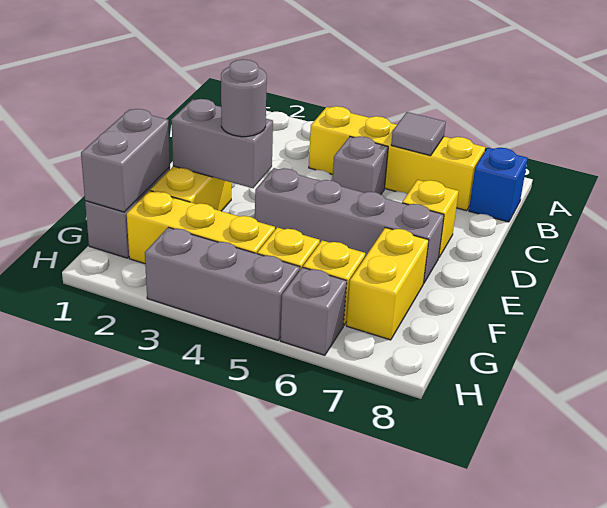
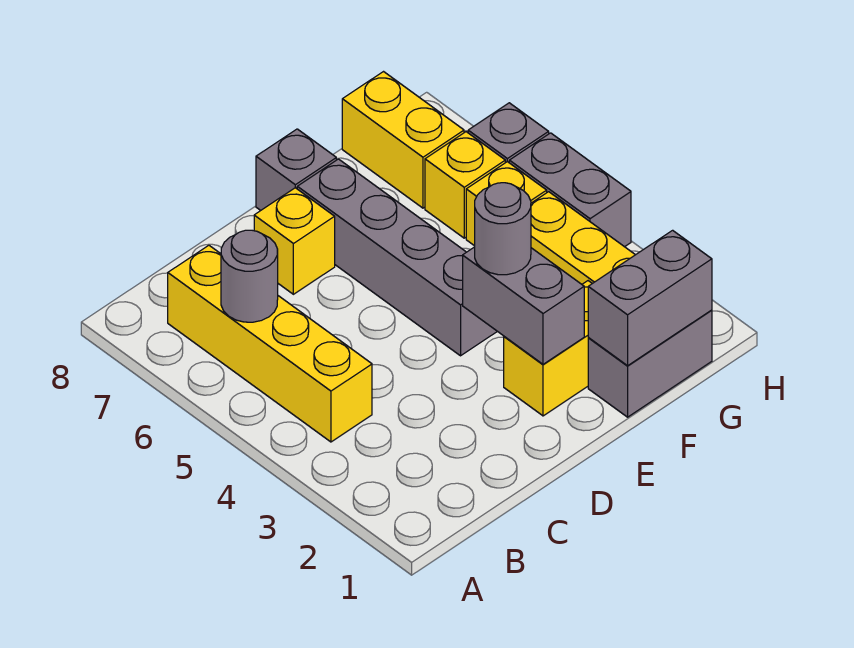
grey 1x1 tile [391,112,446,156] -> grey 1x1 round brick [221,230,278,322]
blue 1x1 brick [469,148,528,222] -> none
grey 1x1 brick [332,136,388,194] -> grey 1x1 brick moved to [256,129,336,211]
yellow 1x2 brick [346,228,429,340] -> yellow 1x2 brick turned to [342,72,464,208]
grey 1x3 brick [145,227,300,340] -> grey 1x2 brick [509,133,631,247]

